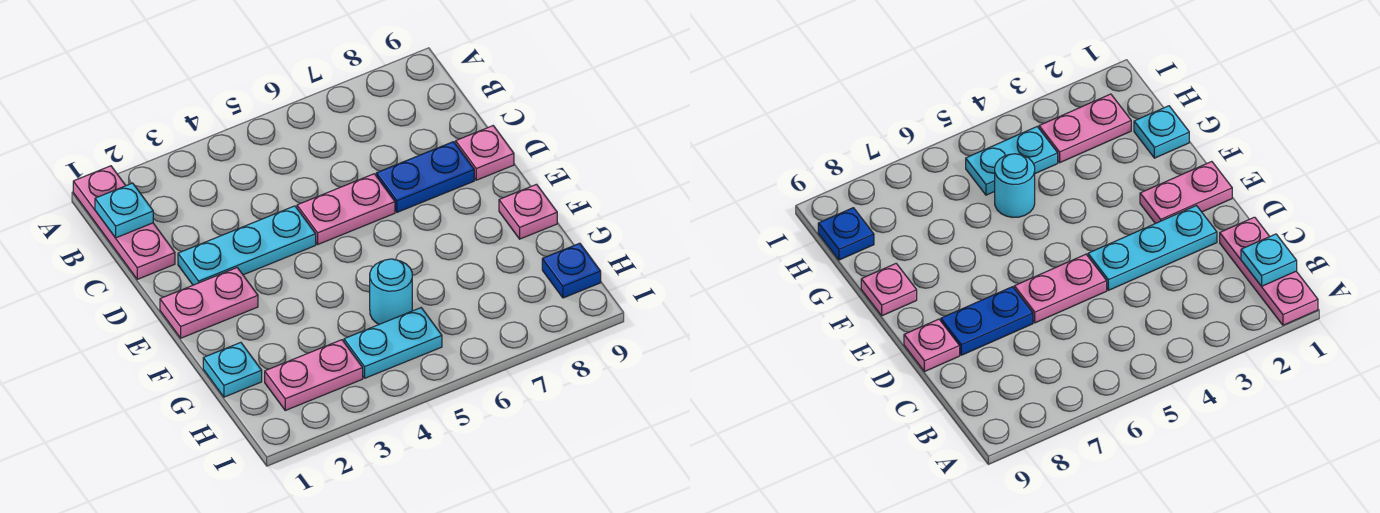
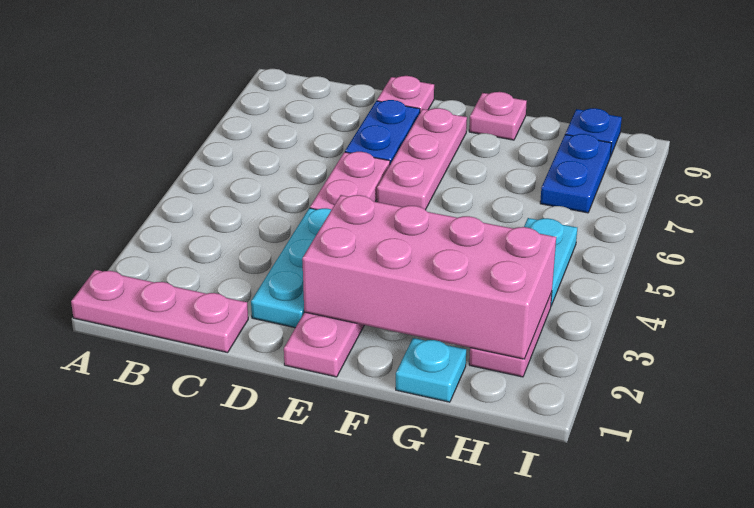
cyan 1x1 plate [95,183,153,238] -> none
none -> pink 2x4 brick [302,195,556,359]
none -> pink 1x3 plate [377,108,467,210]
cyan 1x1 round brick [370,259,412,324] -> none
none -> blue 1x2 plate [540,134,611,213]

